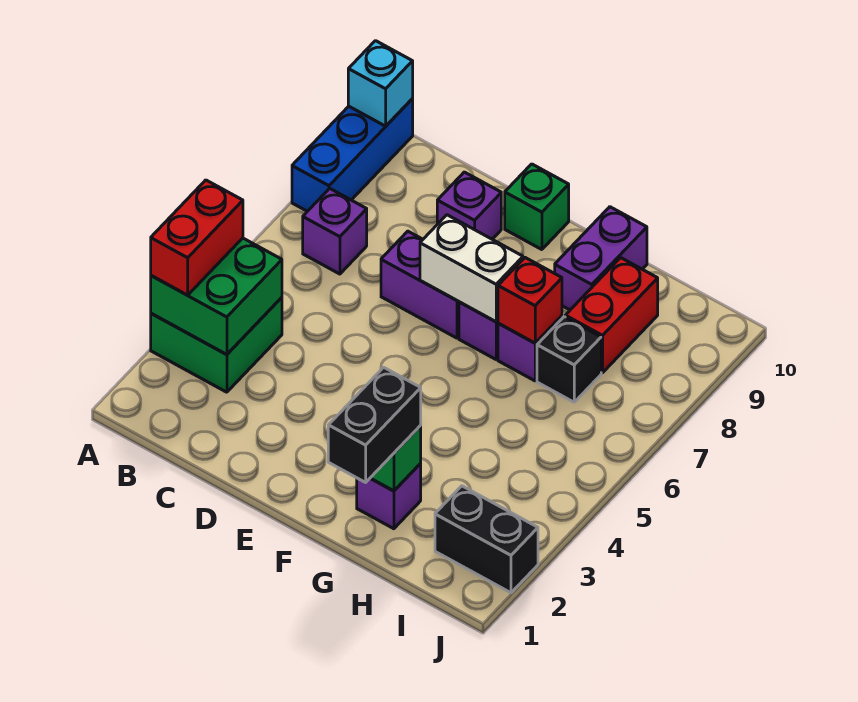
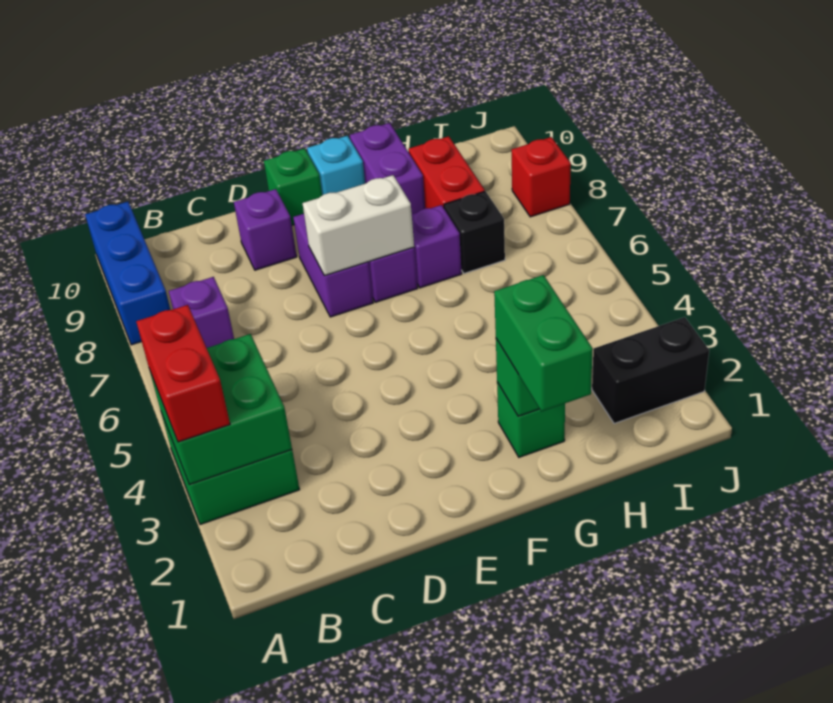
cyan 1x1 brick [348,41,413,126] -> cyan 1x1 brick moved to [307,136,365,195]
purple 1x2 brick [381,231,459,338] -> purple 1x2 brick turned to [293,214,373,317]
black 1x2 brick [328,367,421,482] -> green 1x2 brick [494,275,593,412]
purple 1x1 brick [357,464,421,529] -> green 1x1 brick [497,382,565,457]
red 1x1 brick [498,258,562,343] -> red 1x1 brick moved to [512,137,571,217]

